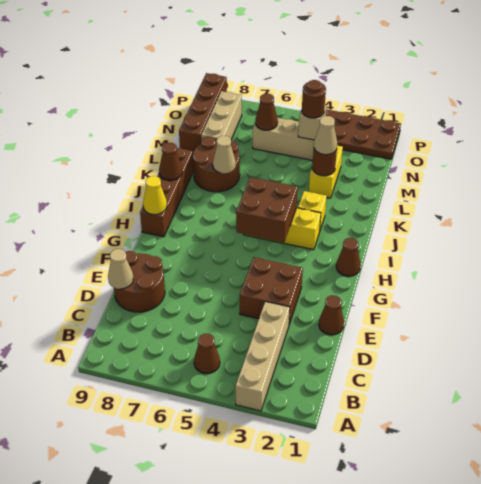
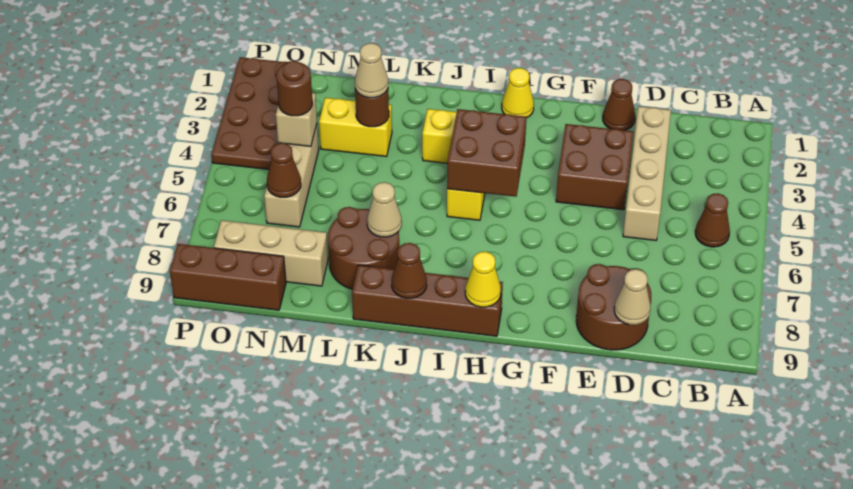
tan 1x4 brick [235,302,290,411] -> tan 1x4 brick turned to [623,106,671,240]
brown 1x1 cone [336,238,361,276] -> yellow 1x1 cone [502,68,534,118]
brown 1x4 brick [179,73,227,152] -> brown 1x3 brick [170,244,286,310]

